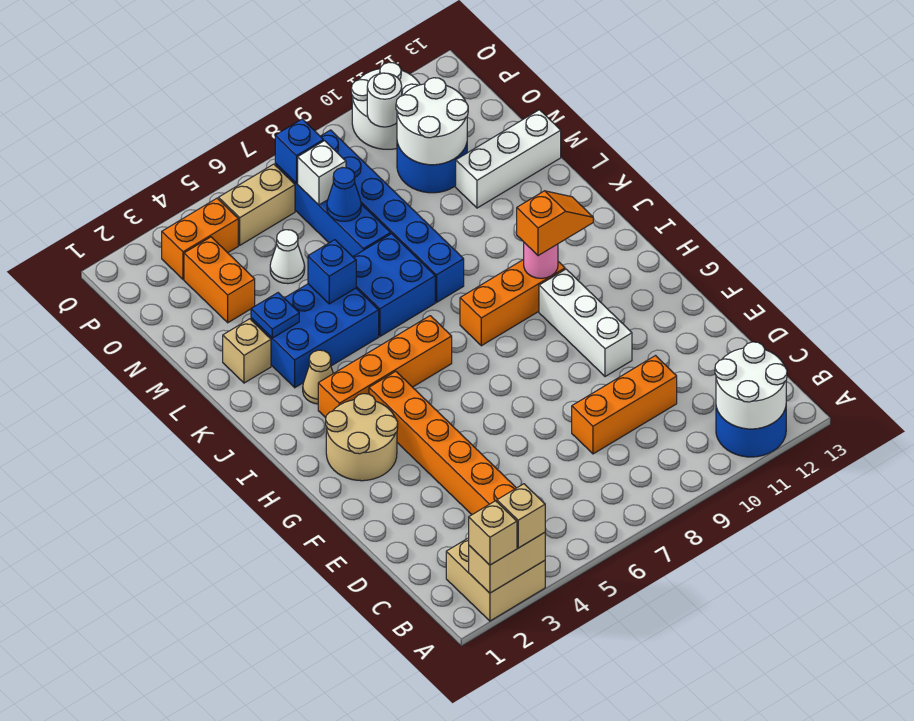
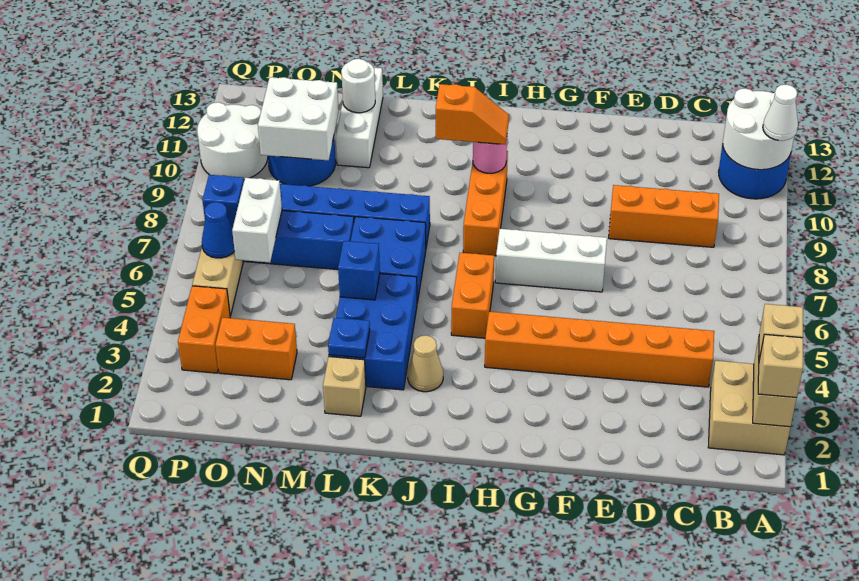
orange 1x3 brick [572,356,677,454] -> orange 1x3 brick turned to [609,185,719,247]
white 1x3 brick [539,269,632,377] -> white 1x3 brick moved to [495,229,607,292]
tan 2x2 round brick [326,394,398,481] -> none
orange 1x4 brick [318,316,452,418] -> orange 1x2 brick [451,253,494,338]
orange 1x2 slope [517,191,593,256] -> orange 1x2 slope turned to [436,84,509,144]
white 1x1 cone [270,230,305,284] -> white 1x1 cone moved to [763,85,798,141]
blue 1x1 cone [327,168,361,221] -> blue 1x1 cone moved to [202,202,235,258]
white 2x2 round brick [396,78,468,165] -> white 2x2 brick [258,77,339,160]
white 1x1 brick [298,141,346,205] -> white 1x2 brick [232,178,282,263]
white 1x1 round brick [367,73,402,127] -> white 1x1 round brick moved to [341,59,375,113]

